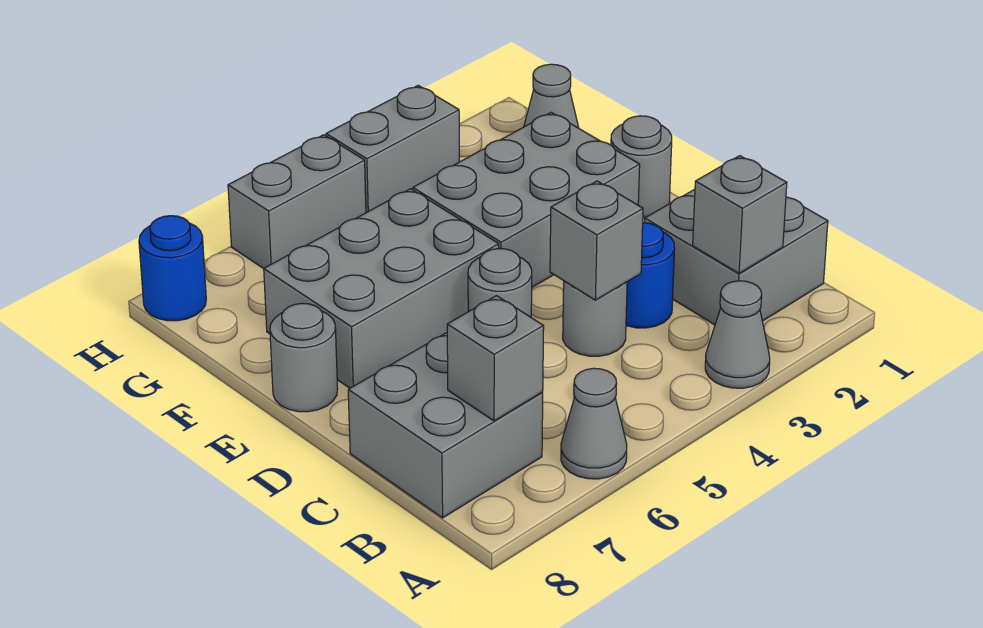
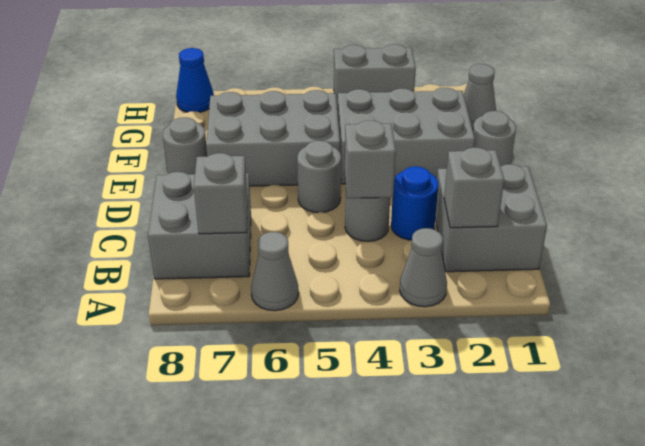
grey 1x2 brick [228,135,366,269] -> none
blue 1x1 round brick [139,216,206,321] -> blue 1x1 cone [176,48,214,112]

